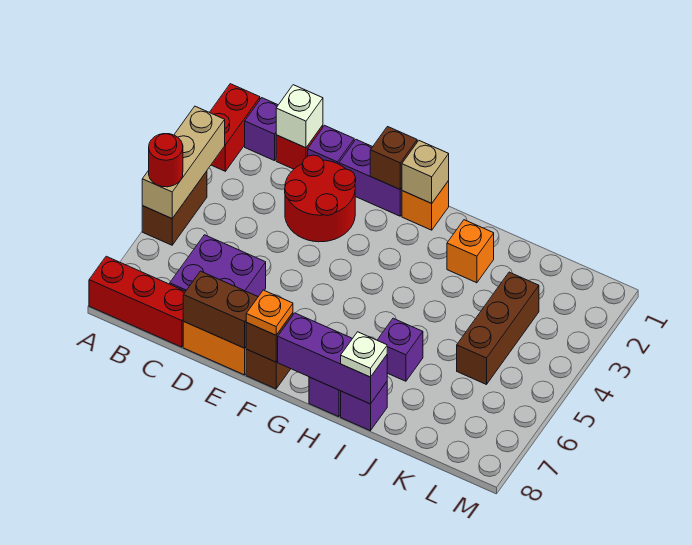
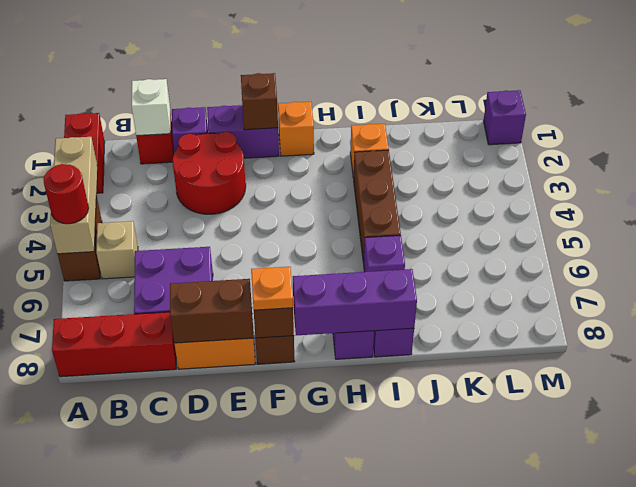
purple 1x1 brick [245,98,278,161] -> purple 1x1 brick moved to [483,90,526,145]
tan 1x1 brick [402,141,449,203] -> tan 1x1 brick moved to [96,221,138,279]
white 1x1 plate [341,332,387,377] -> none
brown 1x3 brick [457,272,539,385] -> brown 1x3 brick moved to [354,150,401,263]

